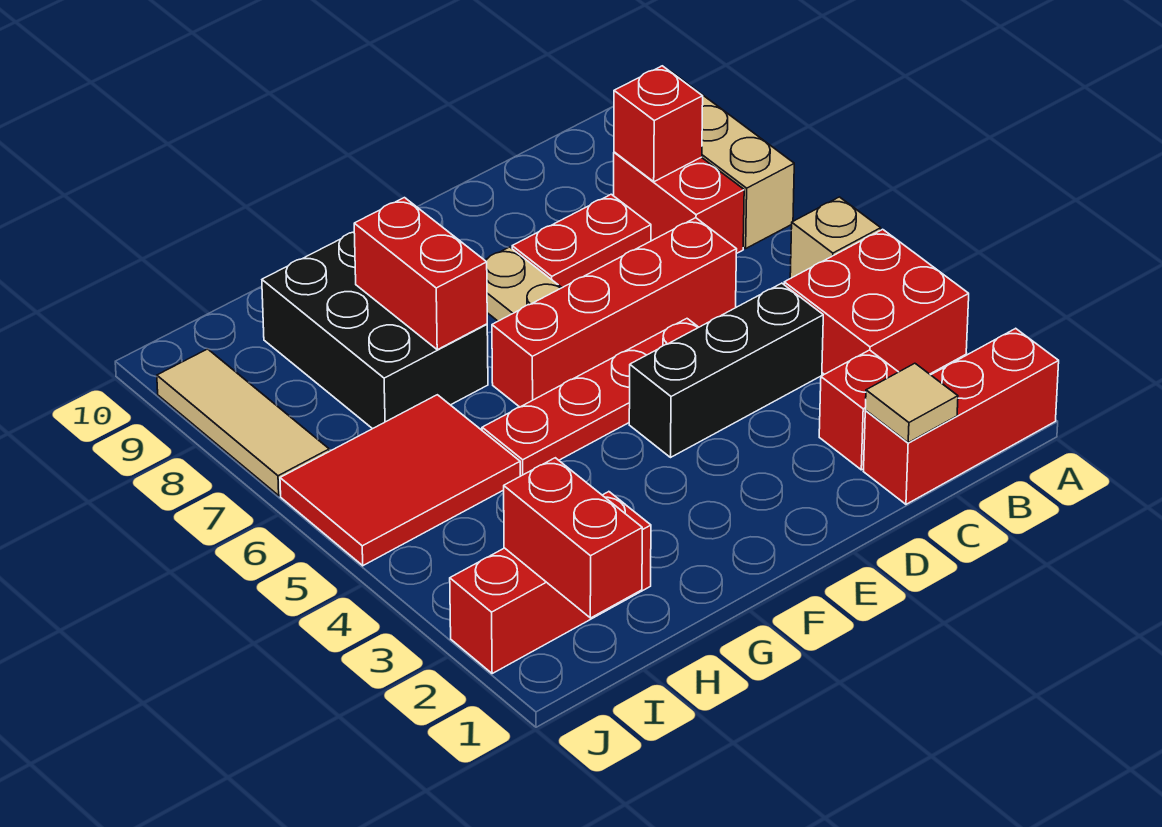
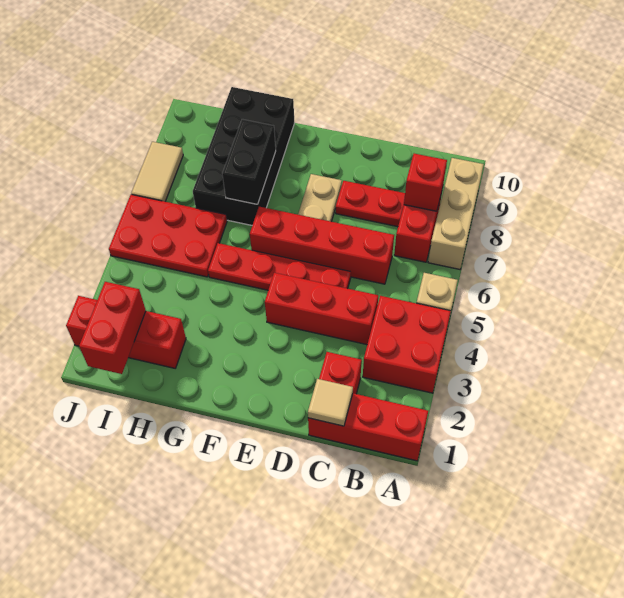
black 1x3 brick [629,283,823,458] -> red 1x3 brick [265,273,378,345]
black 2x3 brick [262,232,488,429] -> black 2x4 brick [193,87,294,225]
red 1x2 brick [354,198,487,350] -> black 1x2 brick [222,119,276,204]
red 2x3 tile [280,395,520,566] -> red 2x3 plate [109,194,227,277]
tan 1x3 tile [157,349,329,495] -> tan 1x2 tile [131,142,183,201]

